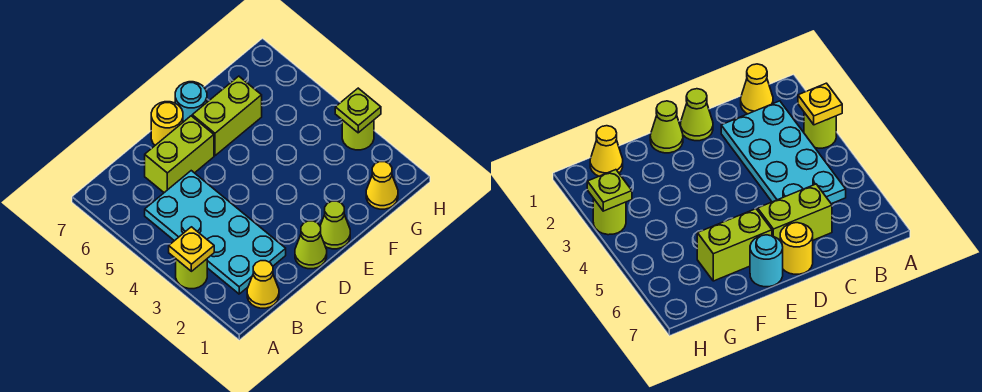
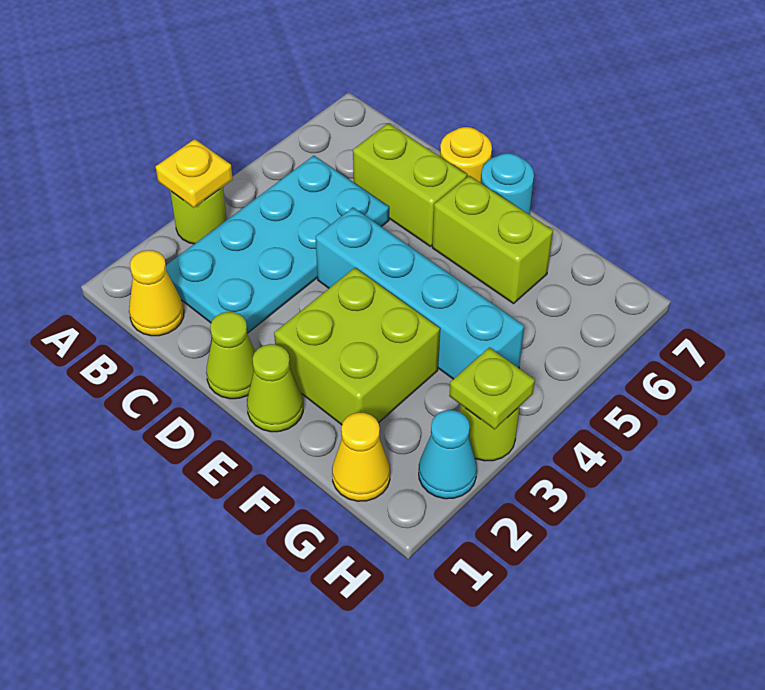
none -> cyan 1x4 brick [316,208,524,379]
none -> lime 2x2 brick [274,268,440,425]
none -> cyan 1x1 cone [419,410,477,499]

